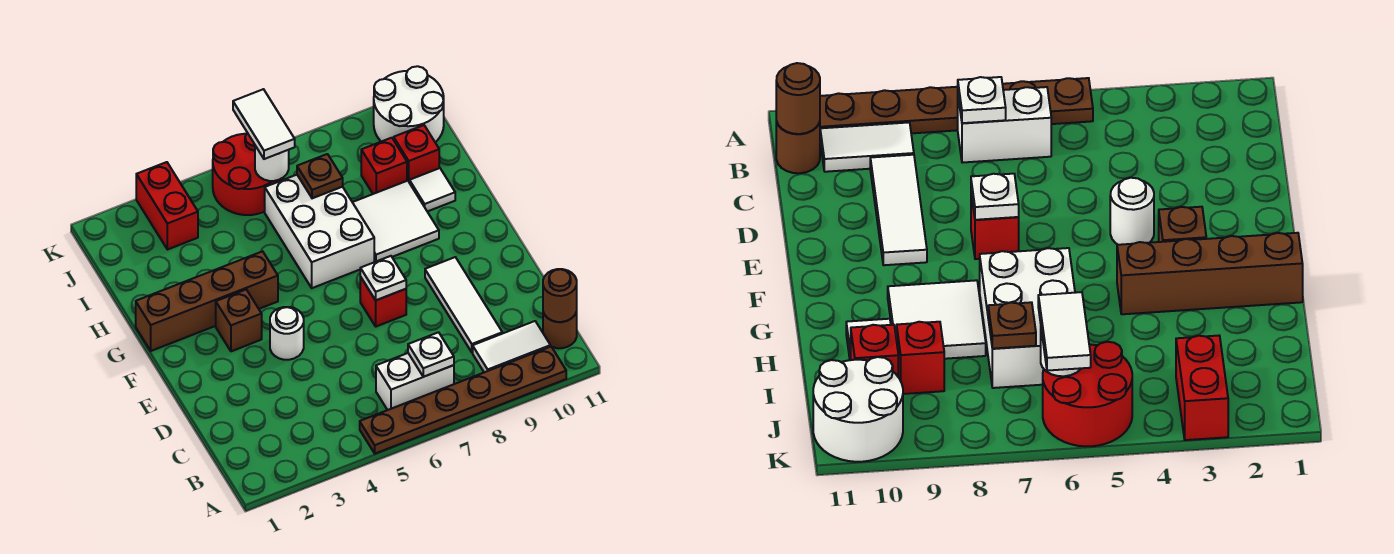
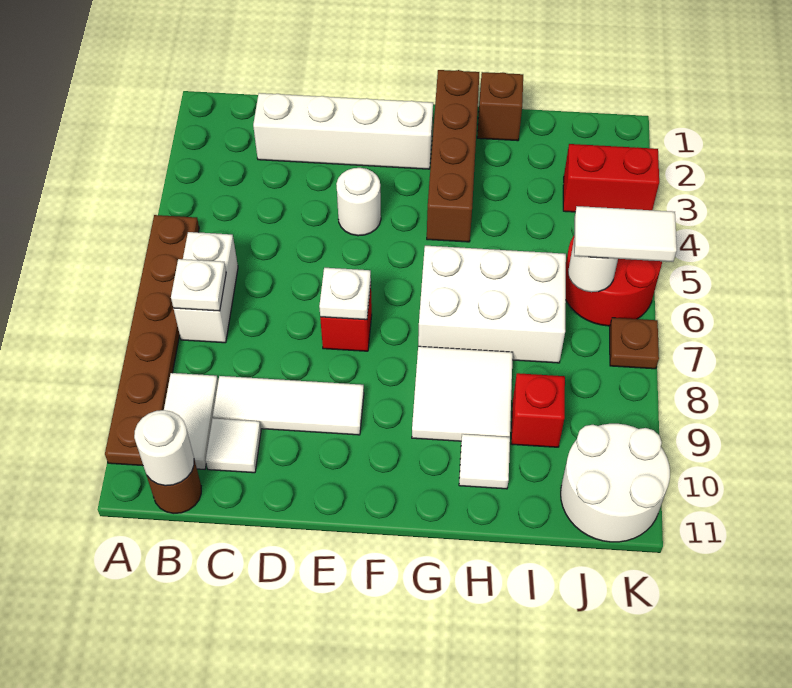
brown 1x1 round brick [543,269,577,322] -> white 1x1 round brick [134,410,194,486]
none -> white 1x4 brick [253,93,433,169]
none -> white 1x1 tile [206,419,261,473]
brown 1x1 brick [216,290,262,351] -> brown 1x1 brick moved to [477,72,523,141]
brown 1x1 plate [297,154,343,198] -> brown 1x1 plate moved to [610,318,659,369]
red 1x1 brick [394,125,439,181] -> none

